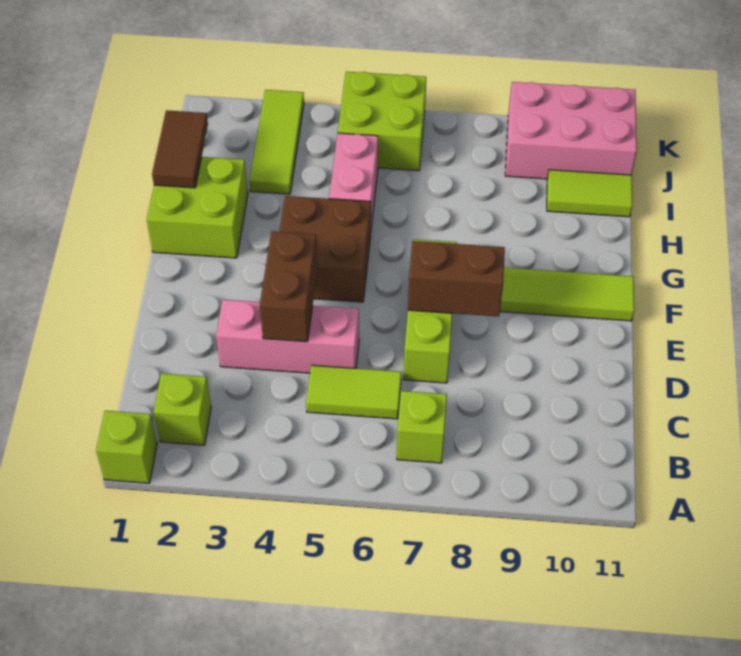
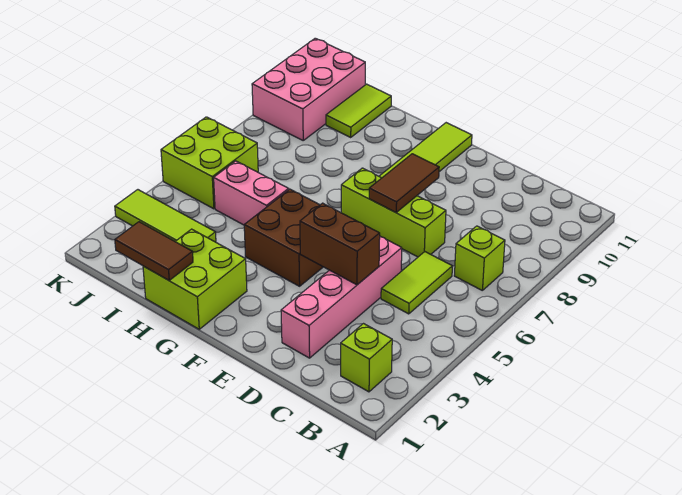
lime 1x1 brick [96,411,157,483] -> none
pink 1x3 brick [216,300,359,373] -> pink 1x4 brick [281,237,402,358]
brown 1x2 brick [408,241,505,317] -> brown 1x2 tile [369,154,439,212]

